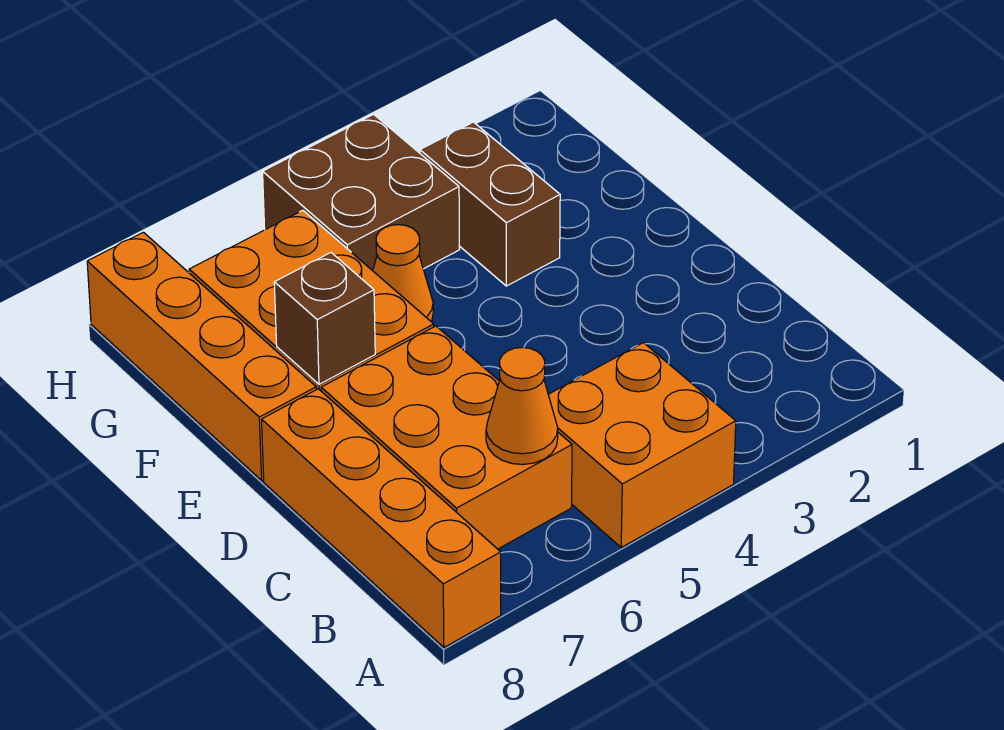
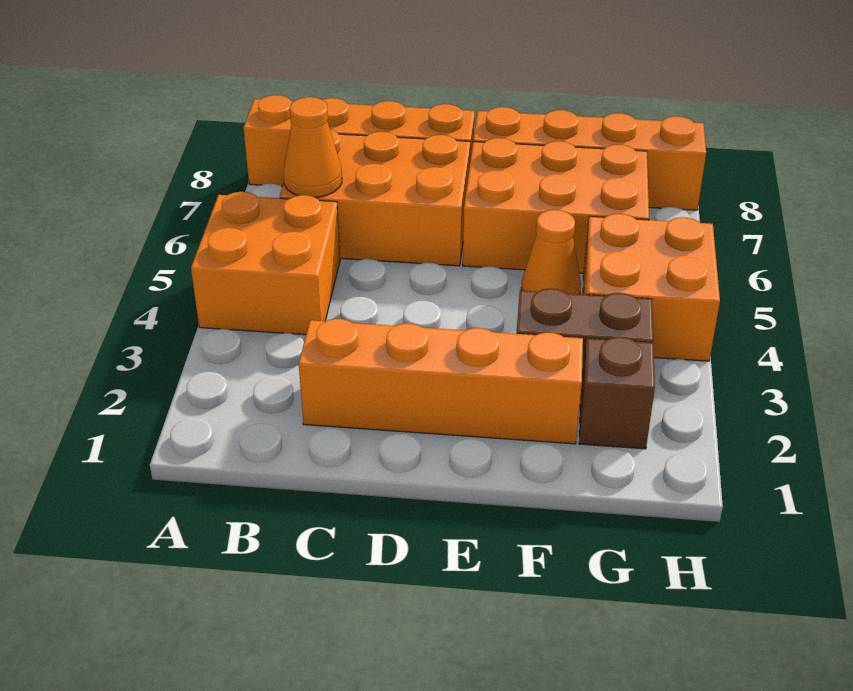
none -> orange 1x4 brick [299,319,583,444]
brown 1x1 brick [274,253,375,384] -> brown 1x1 brick moved to [579,337,655,449]
brown 2x2 brick [263,114,459,271] -> orange 2x2 brick [583,214,720,361]

